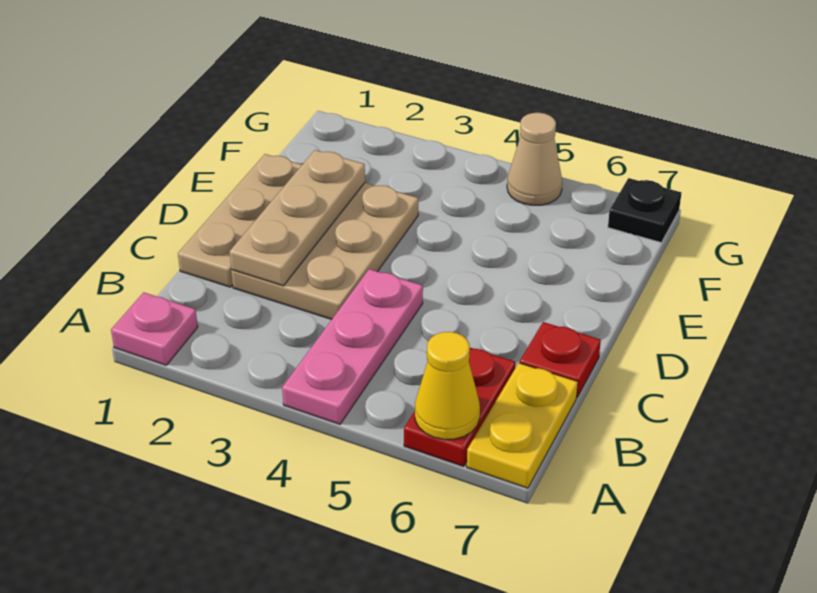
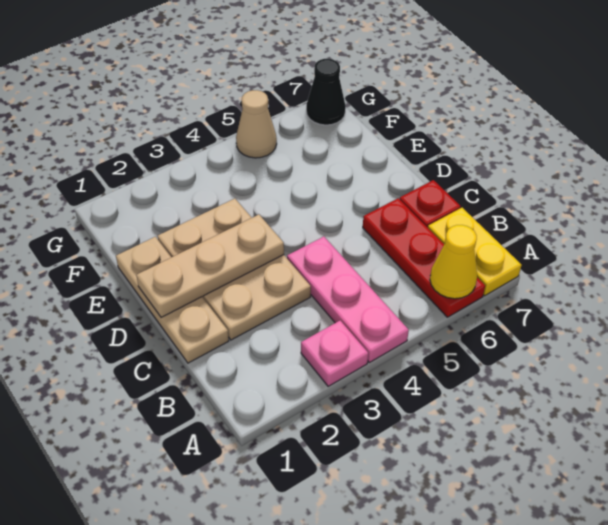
pink 1x1 plate [111,292,198,365] -> pink 1x1 plate moved to [301,321,368,386]
red 1x2 plate [404,348,516,466] -> red 1x3 plate [363,198,485,317]
tan 1x3 plate [229,150,365,286] -> tan 1x3 plate turned to [136,215,284,317]
black 1x1 plate [608,178,681,242] -> black 1x1 cone [306,59,346,125]

